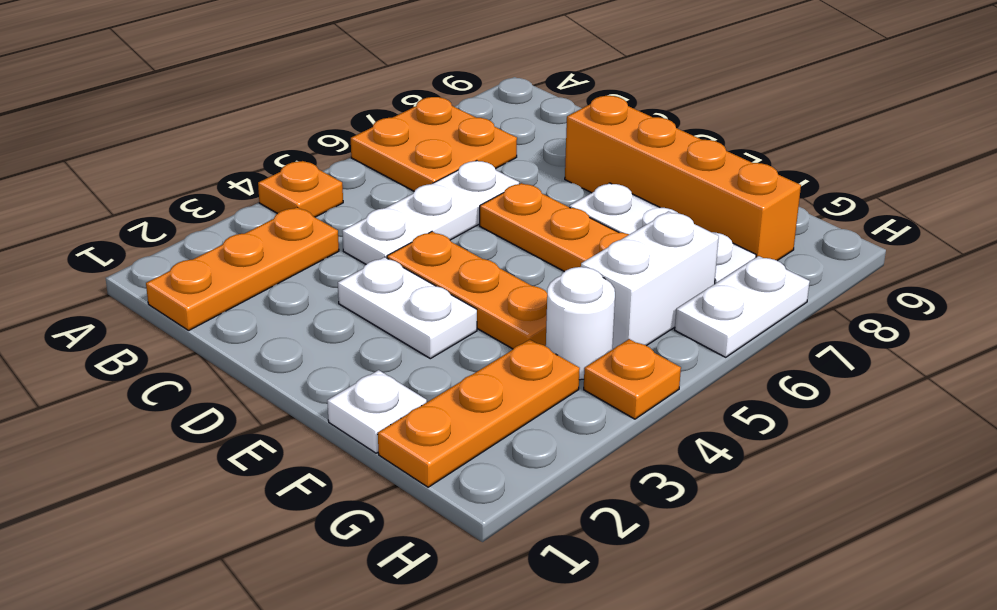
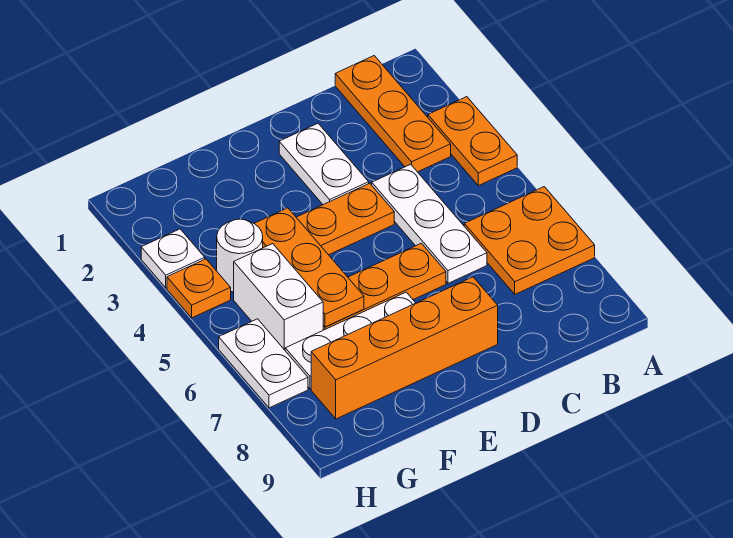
orange 1x1 plate [258,161,343,217] -> orange 1x2 plate [428,97,517,186]
white 1x2 plate [338,257,477,359] -> white 1x2 plate turned to [279,124,369,205]
white 1x1 plate [327,370,427,453] -> white 1x1 plate moved to [141,229,205,288]
orange 1x3 plate [378,339,580,487] -> orange 1x3 plate moved to [254,208,364,327]

